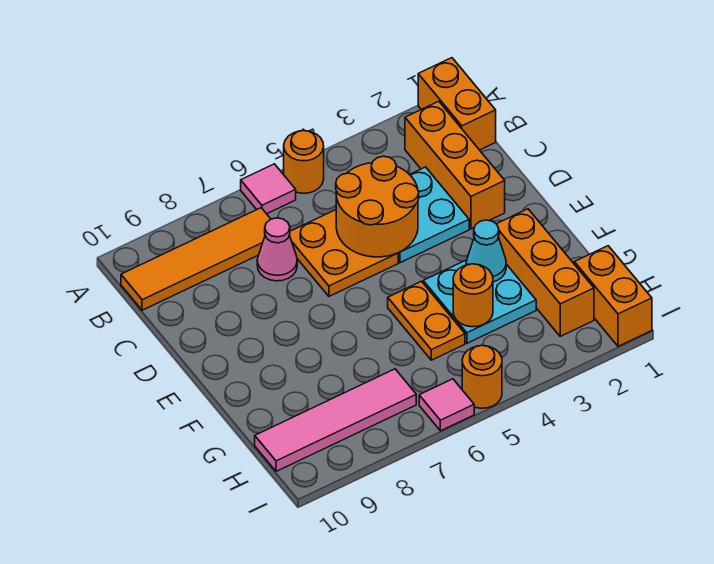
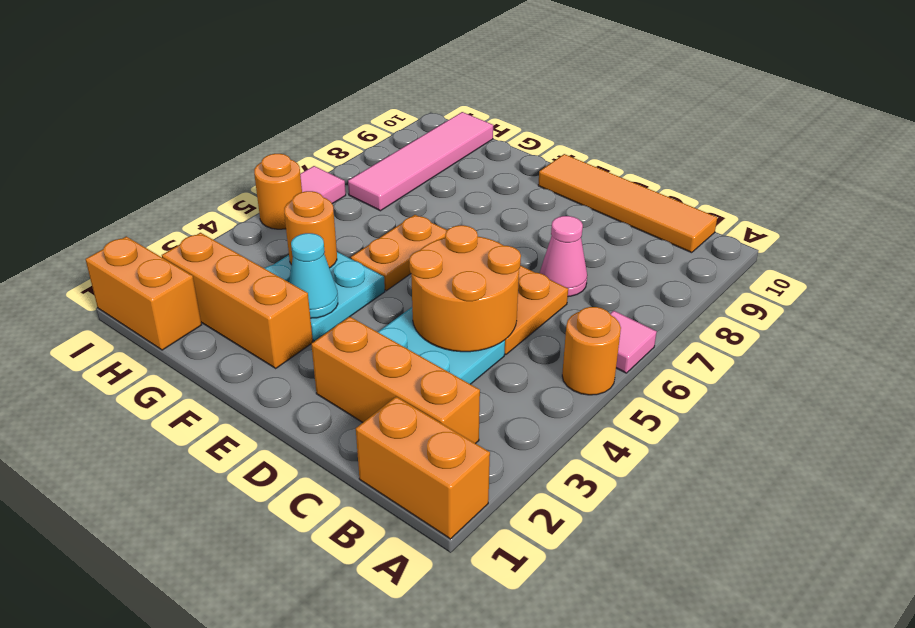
orange 1x4 tile [121,208,271,310] -> orange 1x4 tile turned to [538,154,717,253]
orange 1x2 plate [388,281,465,360] -> orange 1x2 plate turned to [351,215,447,291]

